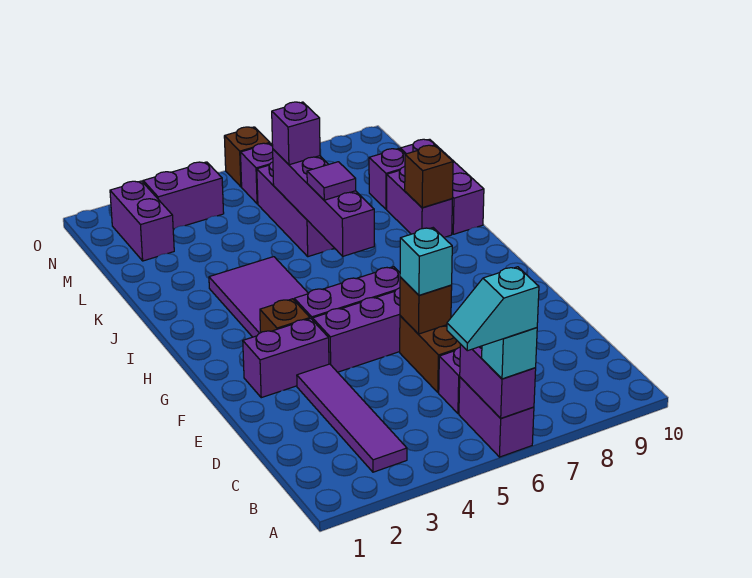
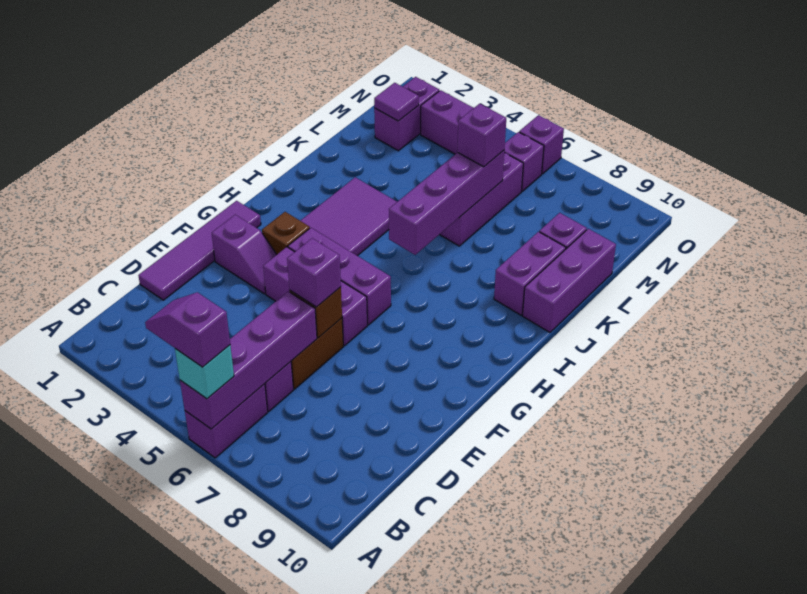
cyan 1x2 slope [447,267,539,351] -> purple 1x2 slope [145,292,230,367]
purple 1x2 brick [460,344,536,418] -> purple 1x4 brick [180,291,317,429]
purple 1x4 tile [297,364,407,472] -> purple 1x4 tile moved to [138,201,261,300]
cyan 1x1 brick [400,228,452,295] -> purple 1x1 brick [287,238,341,307]
purple 1x2 brick [243,319,329,398] -> purple 1x2 slope [212,215,277,294]
purple 1x1 tile [307,162,356,200] -> purple 1x1 tile moved to [374,83,419,121]
brown 1x1 brick [405,145,453,208] -> none
brown 1x1 brick [224,127,270,187] -> purple 1x1 brick [519,115,564,174]

